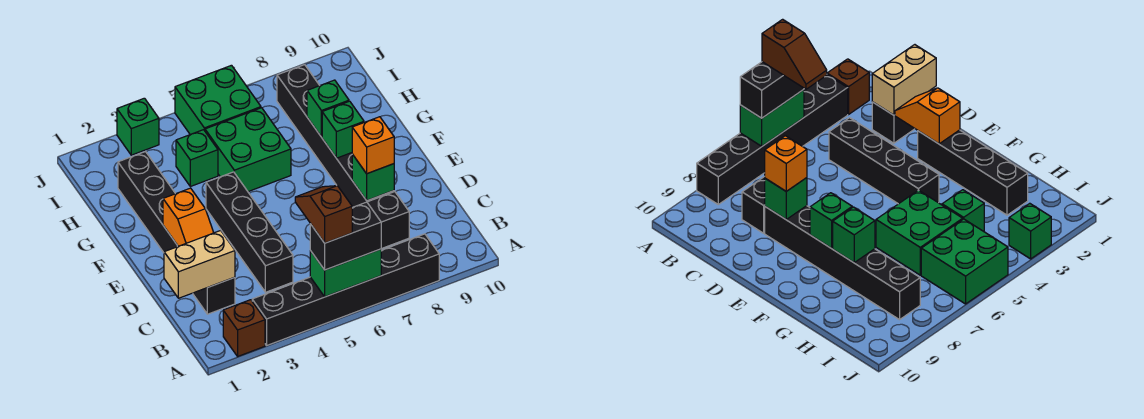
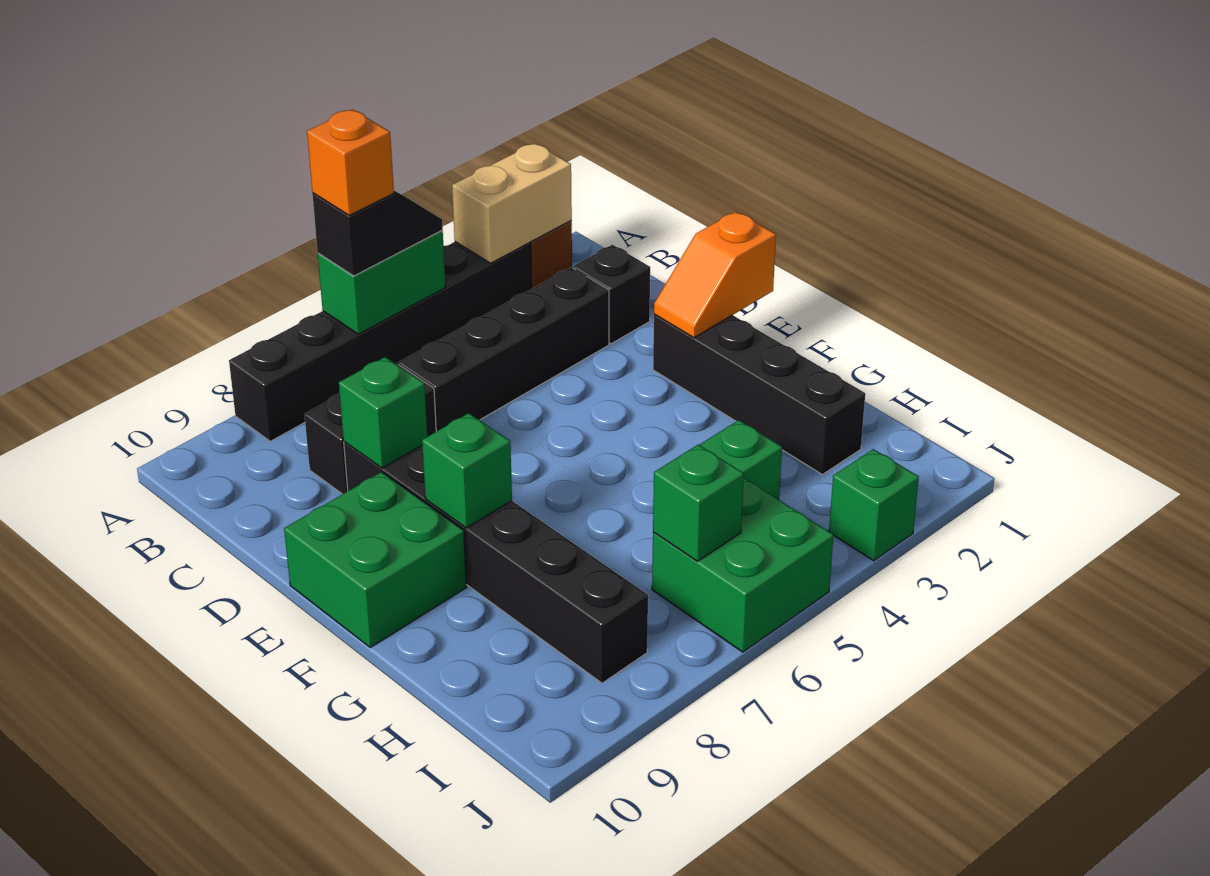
black 1x2 brick [310,202,381,270] -> black 1x2 slope [312,191,443,276]
brown 1x2 slope [295,186,352,243] -> none
tan 1x2 brick [164,230,235,298] -> tan 1x2 brick moved to [452,143,572,263]
black 1x4 brick [206,172,293,292] -> black 1x4 brick turned to [399,267,609,431]
orange 1x2 slope [163,188,214,246] -> orange 1x2 slope turned to [654,212,776,338]
orange 1x1 brick [352,117,394,174] -> orange 1x1 brick moved to [307,110,394,216]
green 2x2 brick [205,108,291,192] -> green 2x2 brick moved to [284,472,467,648]
green 1x1 brick [307,80,349,137] -> green 1x1 brick moved to [653,444,744,561]

